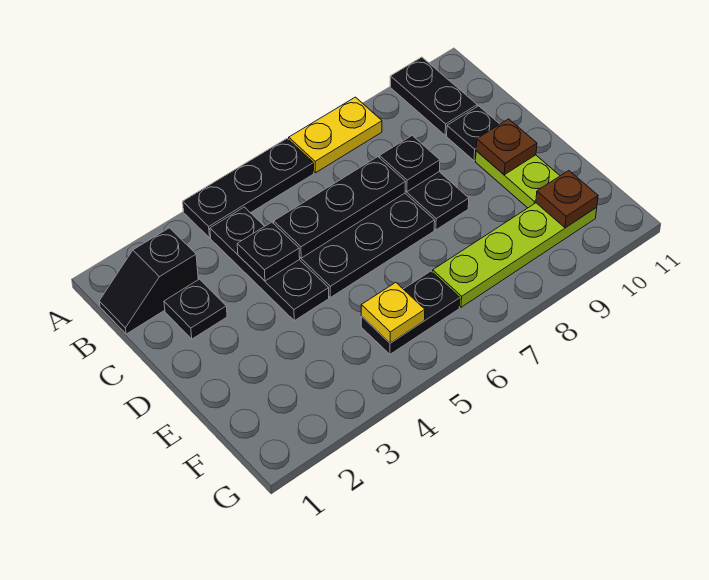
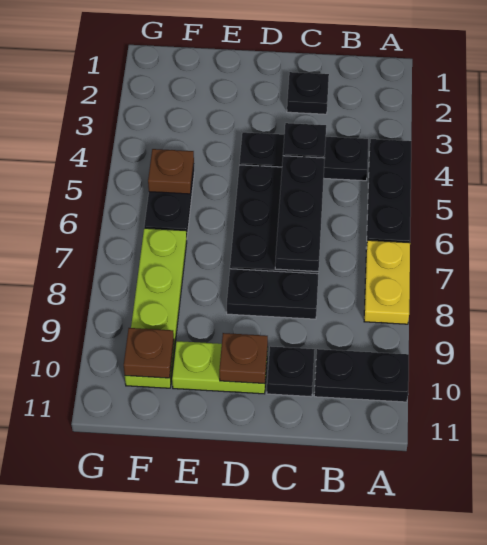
black 1x2 slope [99,228,198,334] -> none
black 1x1 plate [380,136,440,192] -> none
yellow 1x1 plate [361,282,425,343] -> brown 1x1 plate [148,149,194,194]

